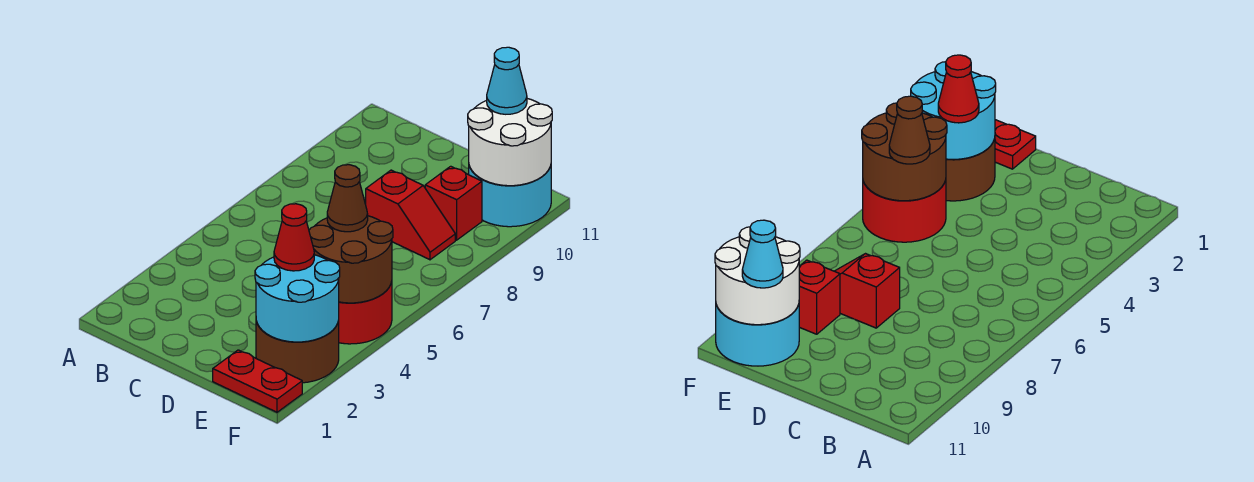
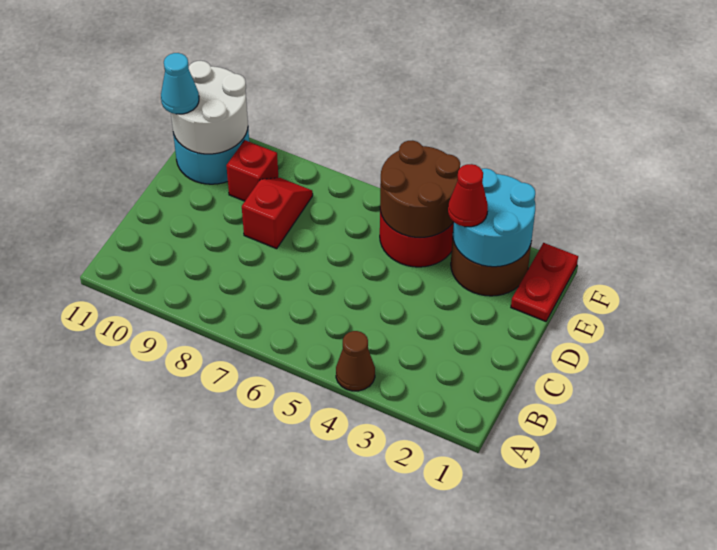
brown 1x1 cone [327,165,368,232] -> brown 1x1 cone moved to [336,331,375,391]

